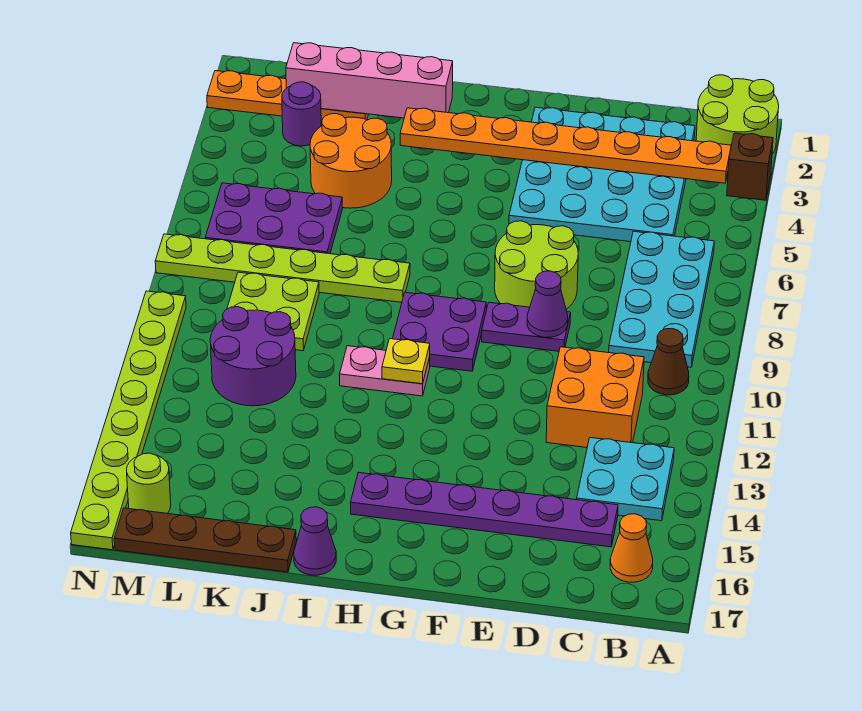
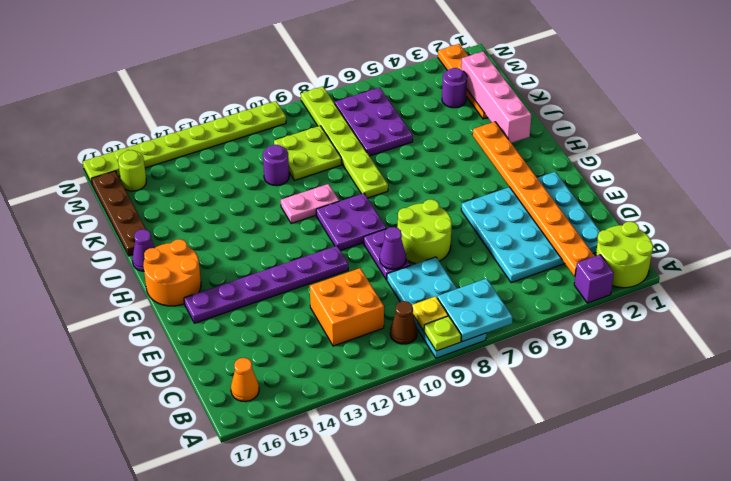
brown 1x1 brick [727,133,773,200] -> purple 1x1 brick [574,255,614,303]
none -> lime 1x1 plate [424,316,461,351]
cyan 2x4 plate [609,231,714,367] -> cyan 2x4 plate turned to [387,257,487,358]
cyan 2x2 plate [577,438,674,521] -> cyan 2x2 plate moved to [437,278,513,342]
purple 1x6 plate [350,472,618,547] -> purple 1x6 plate turned to [184,246,348,323]
pink 1x2 plate [340,346,430,396] -> pink 1x2 plate turned to [281,184,339,224]
yellow 1x1 plate [382,339,430,384] -> yellow 1x1 plate moved to [412,296,448,331]
orange 2x2 round brick [310,114,392,208] -> orange 2x2 round brick moved to [143,239,201,306]
purple 2x2 round brick [210,307,296,406] -> purple 1x1 round brick [263,145,289,186]

